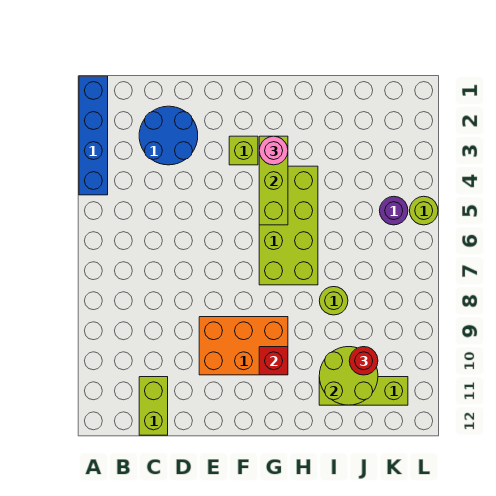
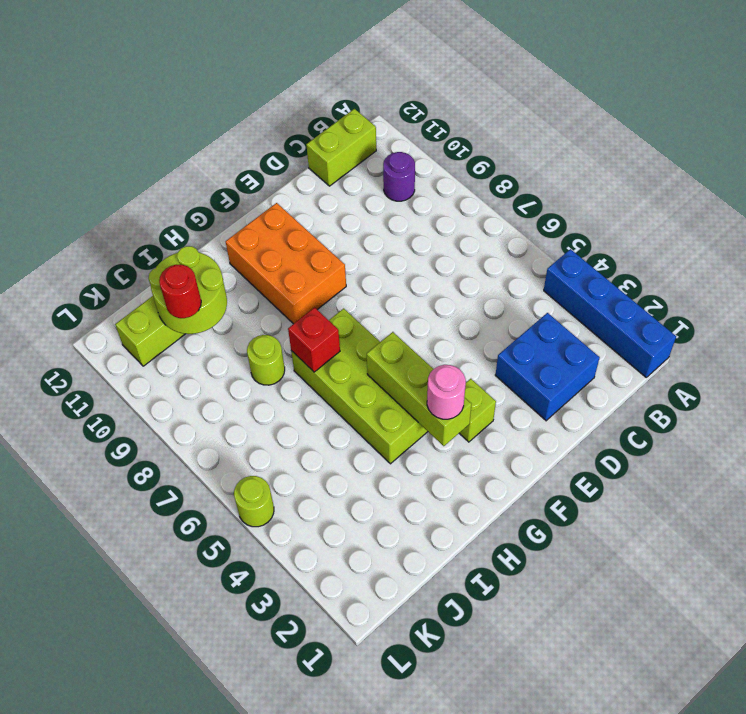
blue 2x2 round brick [139,106,198,165] -> blue 2x2 brick [495,313,600,421]
lime 1x2 brick [139,377,168,435] -> lime 1x2 brick turned to [306,109,376,186]
orange 2x3 brick [199,317,288,375] -> orange 2x3 brick turned to [226,203,346,324]
red 1x1 brick [259,347,288,375] -> red 1x1 brick moved to [288,307,340,372]
purple 1x1 round brick [379,196,408,225] -> purple 1x1 round brick moved to [383,152,415,201]

